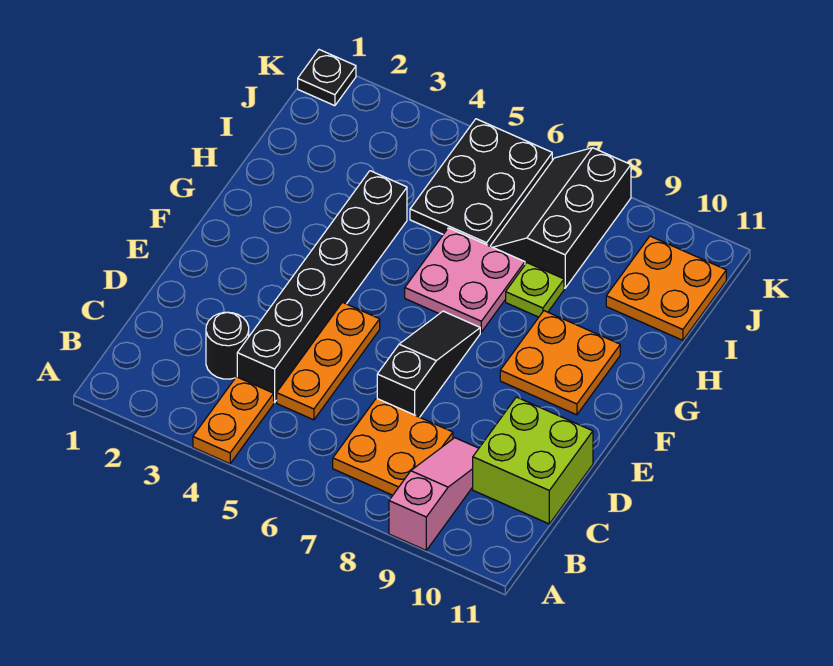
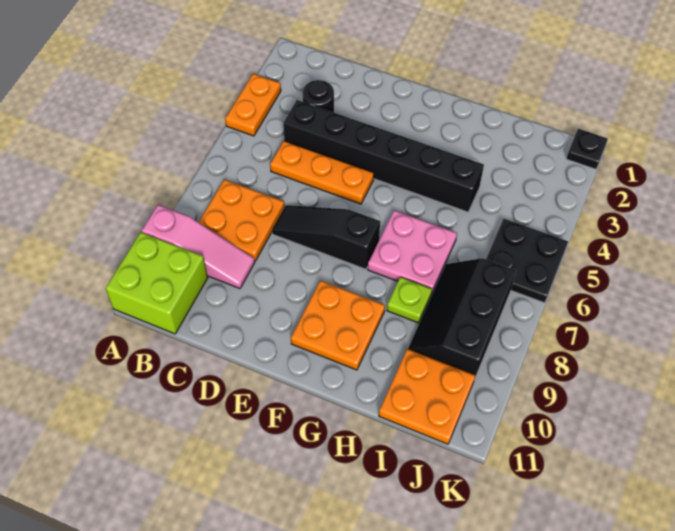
orange 1x2 plate [193,377,274,464] -> orange 1x2 plate turned to [225,74,281,136]
lime 2x2 brick [473,397,593,524] -> lime 2x2 brick moved to [106,232,208,334]
black 1x3 slope [377,311,480,417] -> black 1x3 slope turned to [272,205,380,269]
black 2x3 plate [410,119,552,246] -> black 2x2 plate [486,219,568,303]
black 2x3 slope [491,148,631,288] -> black 2x3 slope turned to [408,258,516,377]

